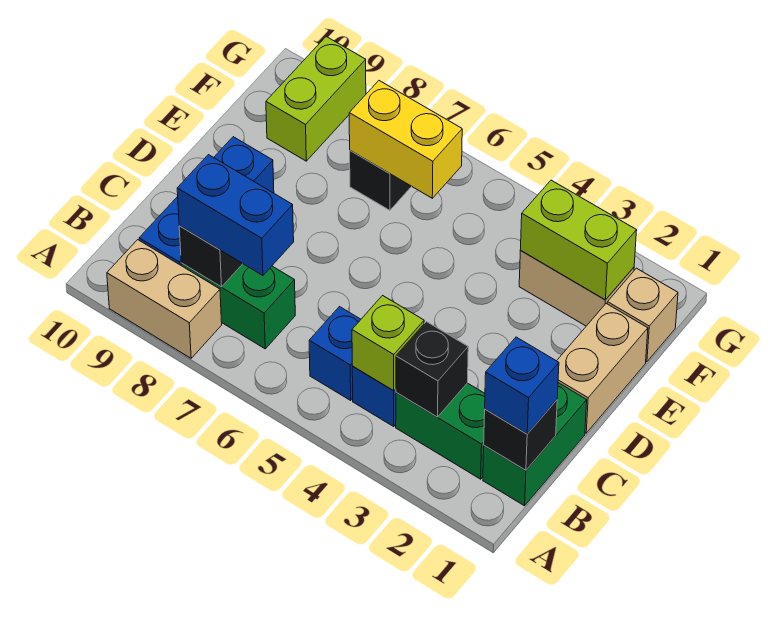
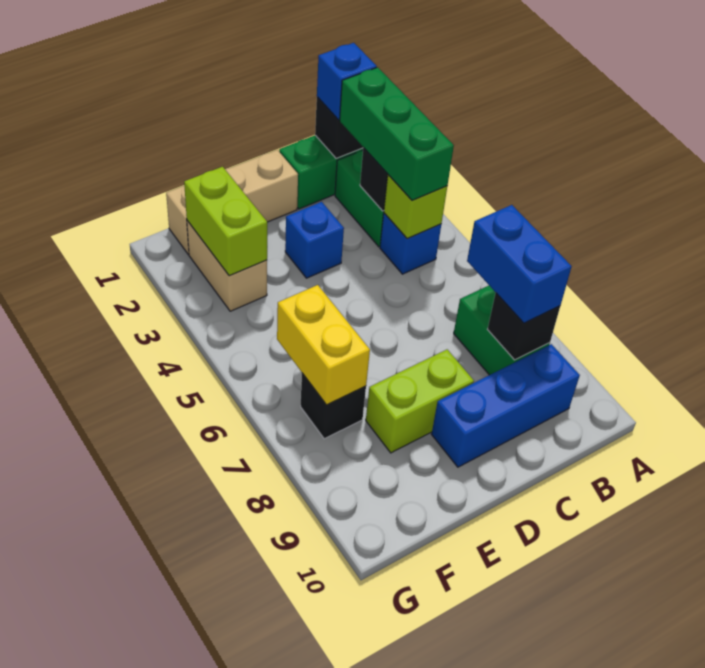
tan 1x2 brick [107,240,222,358] -> none
none -> green 1x3 brick [340,67,454,201]
blue 1x1 brick [309,307,361,400] -> blue 1x1 brick moved to [285,202,344,278]
lime 1x2 brick [266,37,366,161] -> lime 1x2 brick moved to [366,349,474,453]

